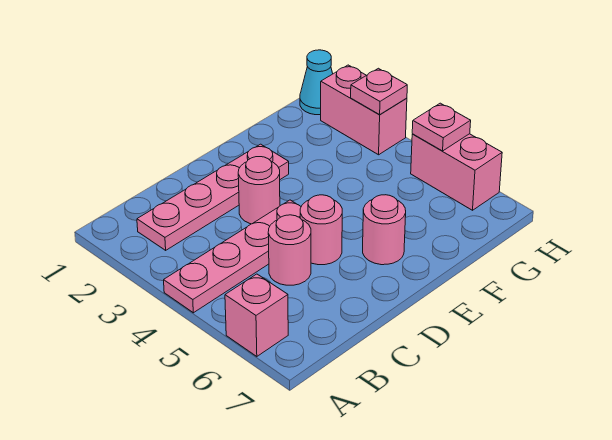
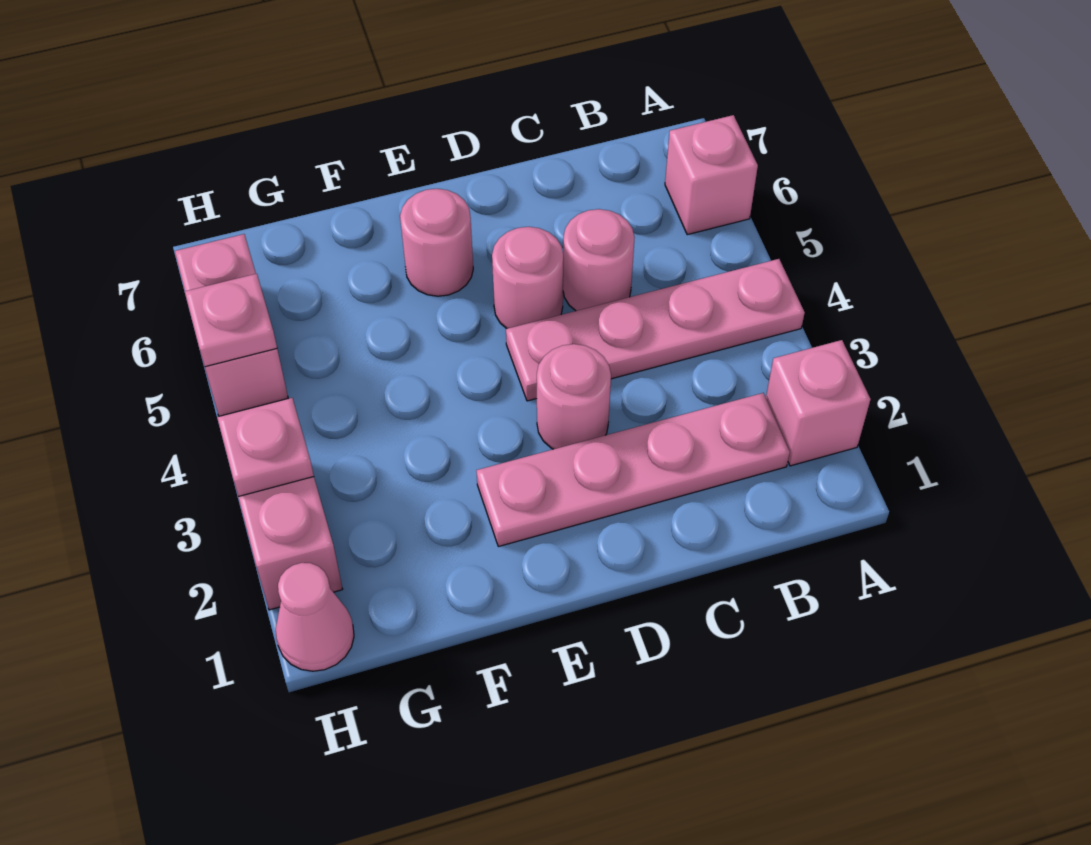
none -> pink 1x1 brick [766,340,871,466]
cyan 1x1 cone [300,50,333,115] -> pink 1x1 cone [276,563,354,671]

